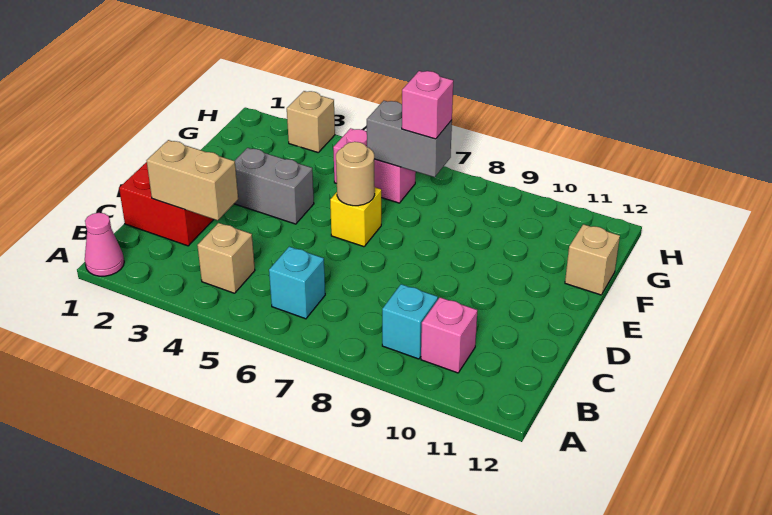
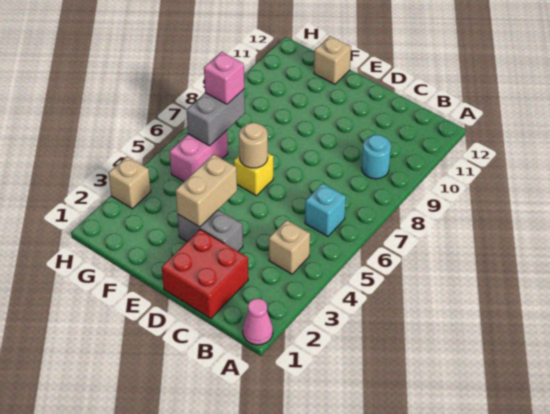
cyan 1x1 brick [382,284,438,359] -> cyan 1x1 round brick [362,135,391,179]
pink 1x1 brick [421,297,477,373] -> none
tan 1x2 brick [147,140,238,220] -> tan 1x2 brick moved to [176,154,237,227]
grey 1x2 brick [234,148,314,224] -> grey 1x2 brick turned to [177,210,243,251]

